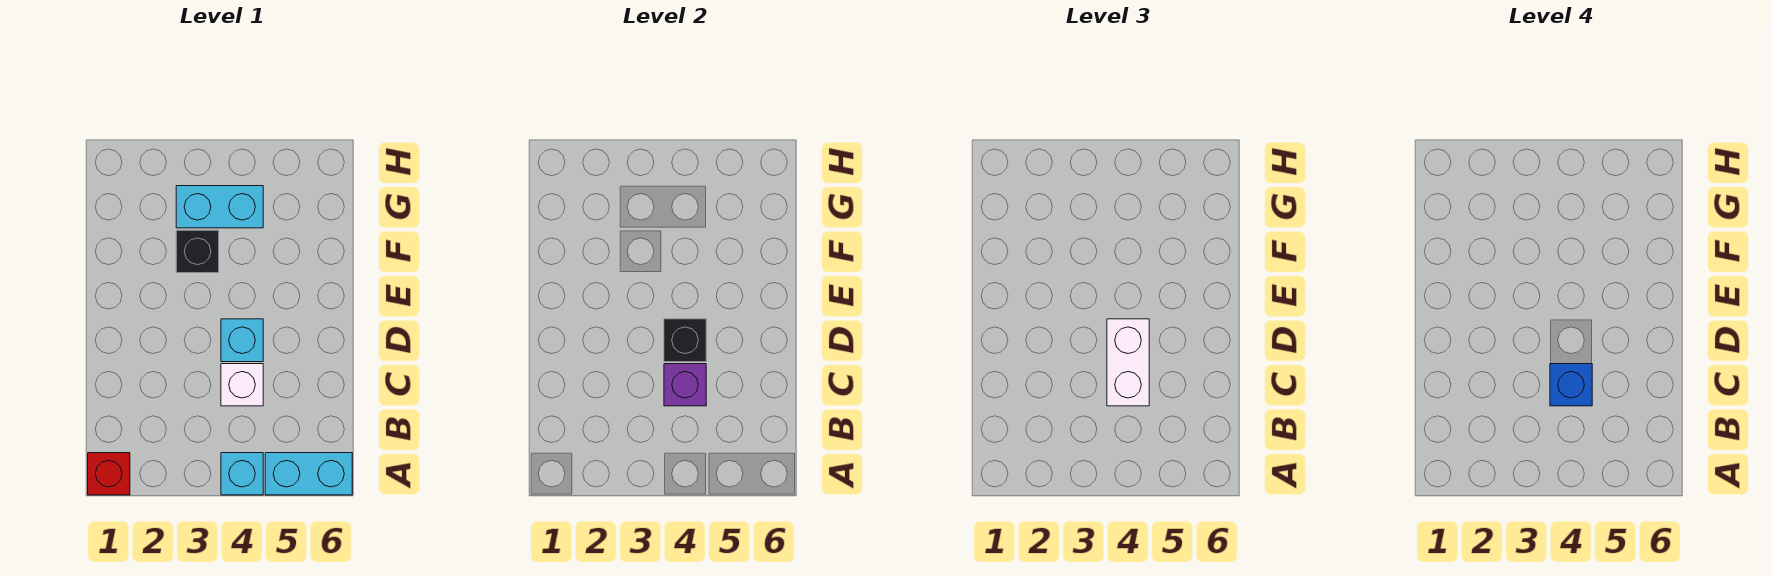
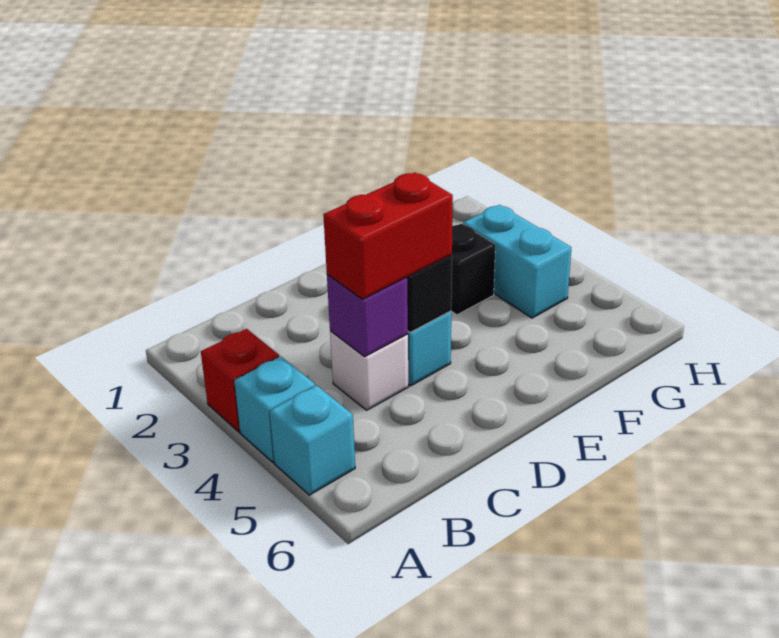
red 1x1 brick [88,453,130,495] -> red 1x1 brick moved to [201,329,279,432]
cyan 1x2 brick [265,453,352,495] -> cyan 1x1 brick [270,385,355,495]
white 1x2 brick [1107,319,1149,406] -> red 1x2 brick [323,173,453,299]
blue 1x1 brick [1550,364,1592,406] -> none

